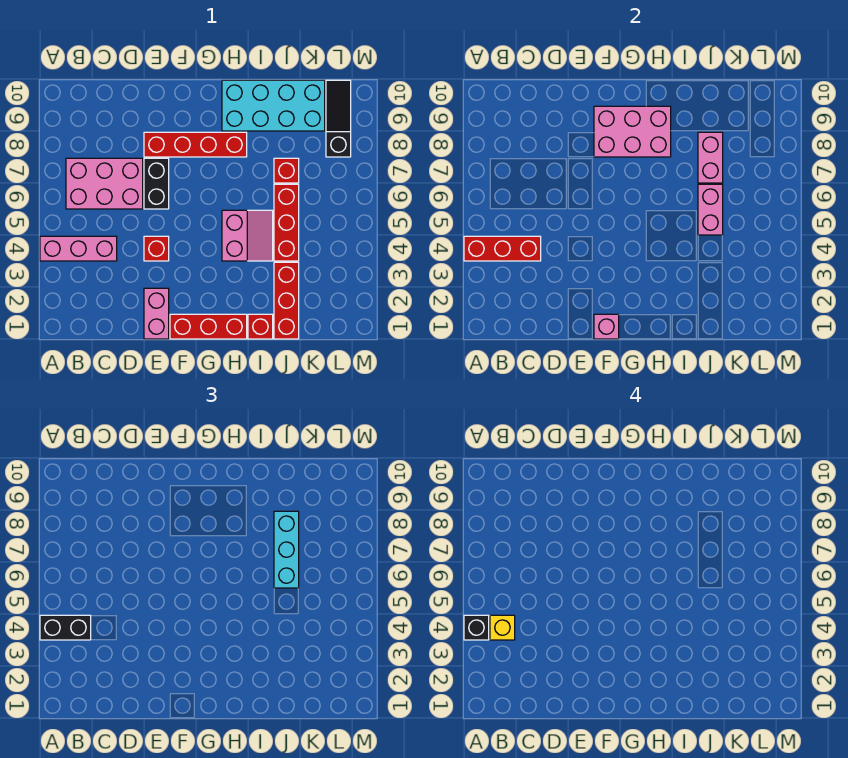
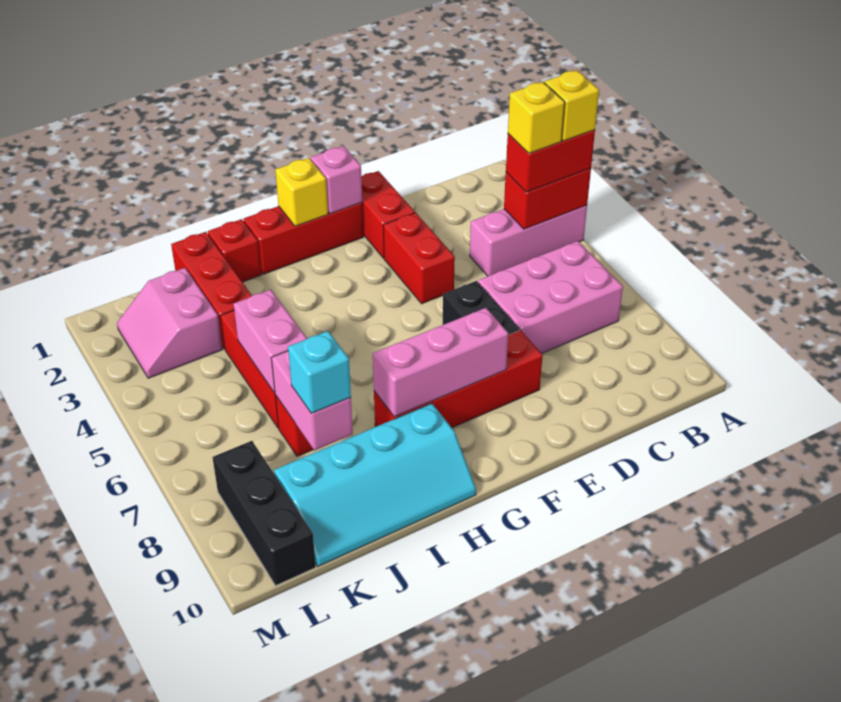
red 1x3 brick [464,236,541,261] -> red 1x2 brick [504,168,591,229]
black 1x2 brick [40,615,91,640] -> red 1x2 brick [506,130,595,192]
black 1x1 brick [464,615,489,640] -> yellow 1x1 brick [545,70,599,141]
pink 1x2 brick [144,288,169,339] -> red 1x2 brick [361,171,415,258]
red 1x1 brick [144,236,169,261] -> red 1x2 brick [383,213,455,304]
pink 2x3 brick [594,106,671,157] -> pink 1x3 brick [373,308,508,417]
none -> yellow 1x1 brick [275,158,328,226]
pink 2x2 slope [222,210,273,261] -> pink 2x2 slope moved to [117,268,222,378]
cyan 2x4 brick [222,80,325,131] -> cyan 2x4 slope [274,403,476,566]
cyan 1x3 brick [274,511,299,588] -> cyan 1x1 brick [288,331,351,413]
black 1x3 slope [326,80,351,157] -> black 1x3 brick [213,441,316,586]

